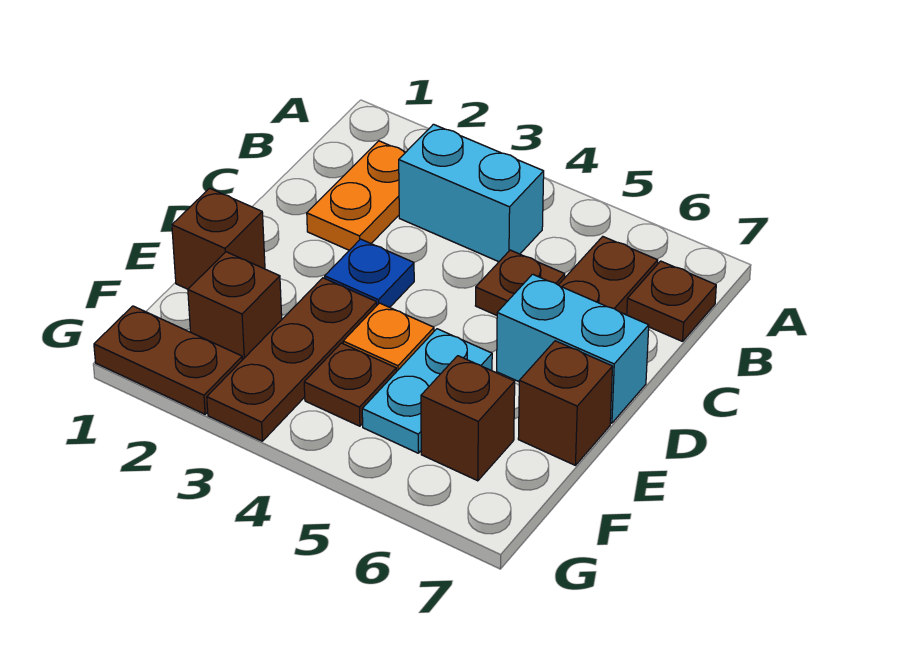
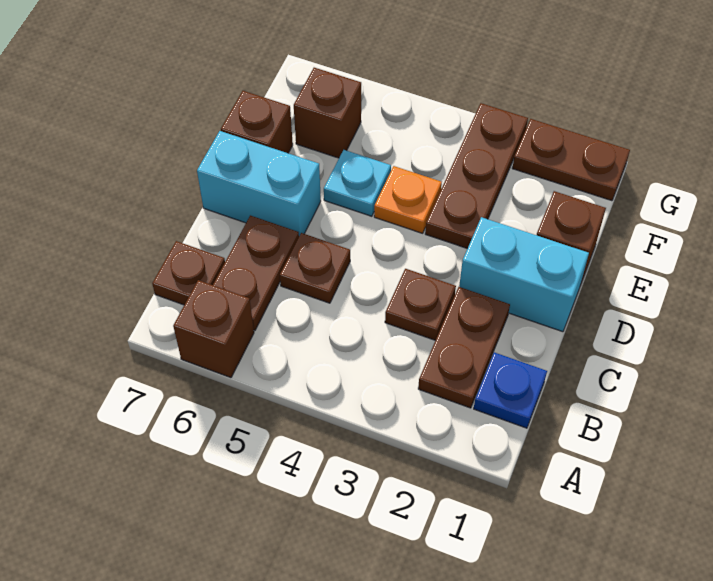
orange 1x2 plate [307,141,406,250] -> brown 1x2 plate [418,287,510,408]
cyan 1x2 brick [399,124,544,262] -> cyan 1x2 brick moved to [459,217,589,332]
blue 1x1 plate [325,239,414,307] -> blue 1x1 plate moved to [474,352,547,428]
cyan 1x2 plate [362,329,492,453] -> cyan 1x1 plate [324,150,391,216]
brown 1x1 brick [188,252,282,360] -> brown 1x1 brick moved to [173,280,254,378]
brown 1x1 plate [304,343,396,426] -> brown 1x1 plate moved to [385,269,456,340]

